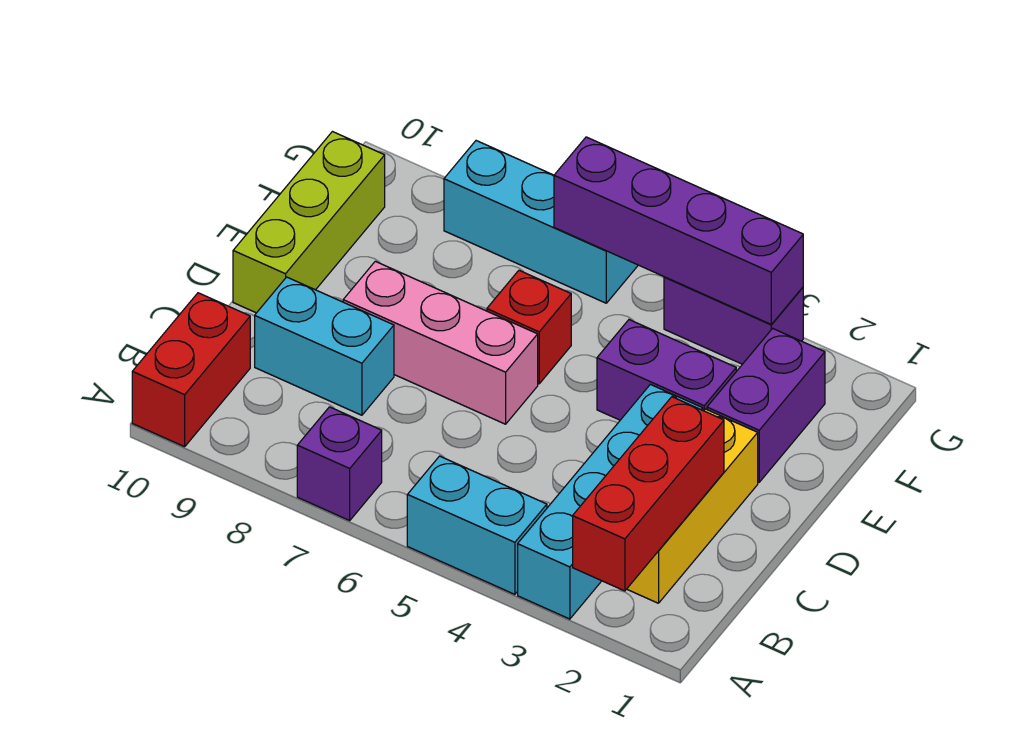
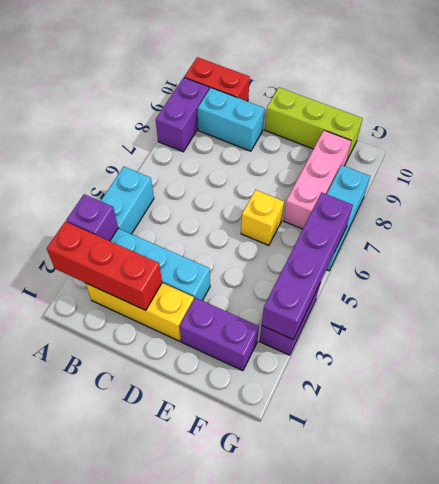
purple 1x1 brick [297,407,382,520] -> purple 1x1 brick moved to [66,194,118,241]
cyan 1x2 brick [255,277,394,415] -> cyan 1x2 brick turned to [197,88,265,151]
pink 1x3 brick [343,261,538,424] -> pink 1x3 brick moved to [283,131,351,229]
purple 1x2 brick [597,320,736,420] -> purple 1x2 brick moved to [156,78,209,152]
red 1x1 brick [487,270,571,384] -> yellow 1x1 brick [241,190,284,245]

